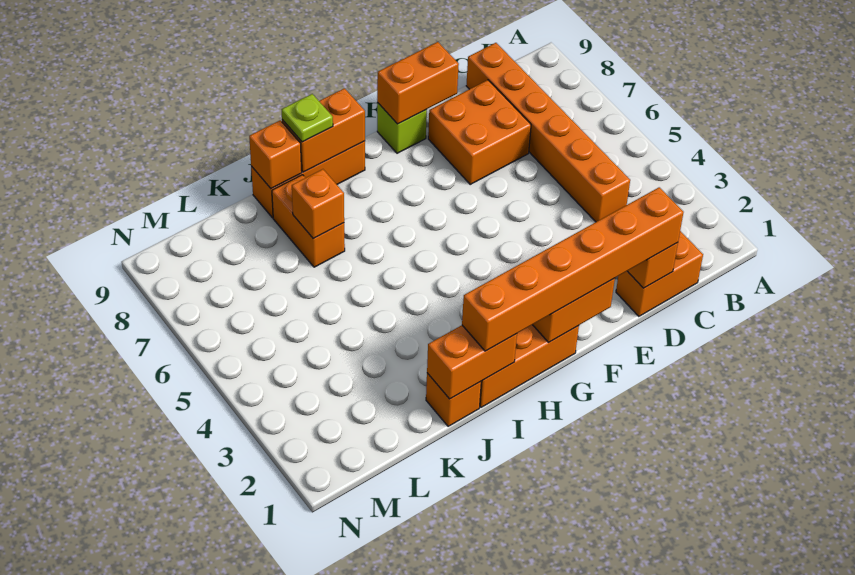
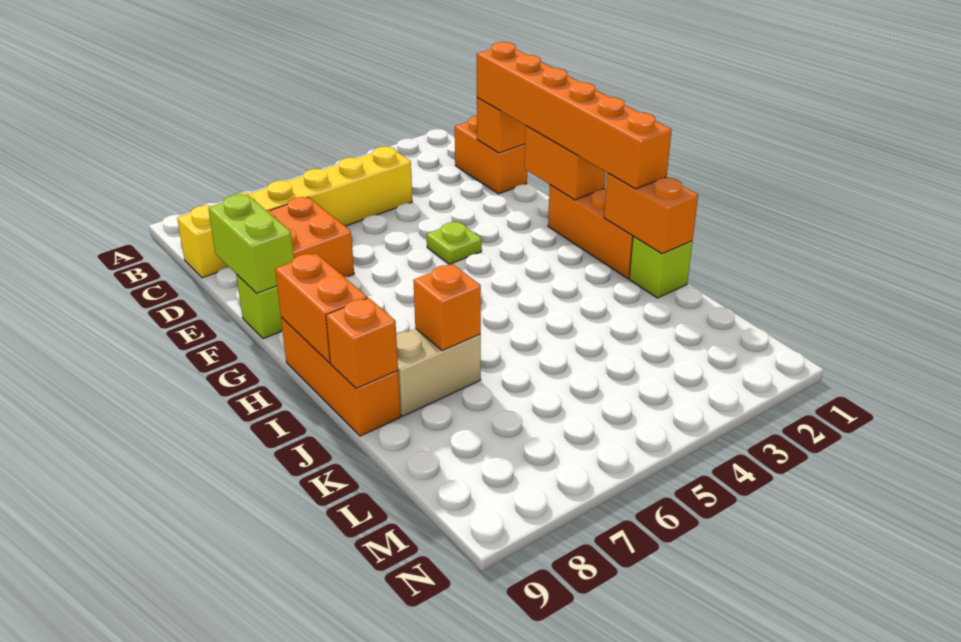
orange 1x6 brick [466,43,630,222] -> yellow 1x6 brick [177,147,412,278]
orange 1x2 brick [377,42,459,124] -> lime 1x2 brick [208,195,294,293]
lime 1x1 plate [281,94,333,142] -> lime 1x1 plate moved to [427,222,482,264]
orange 1x1 brick [426,373,481,426] -> lime 1x1 brick [629,236,693,298]
orange 1x2 brick [272,175,345,267] -> tan 1x2 brick [396,329,481,416]

